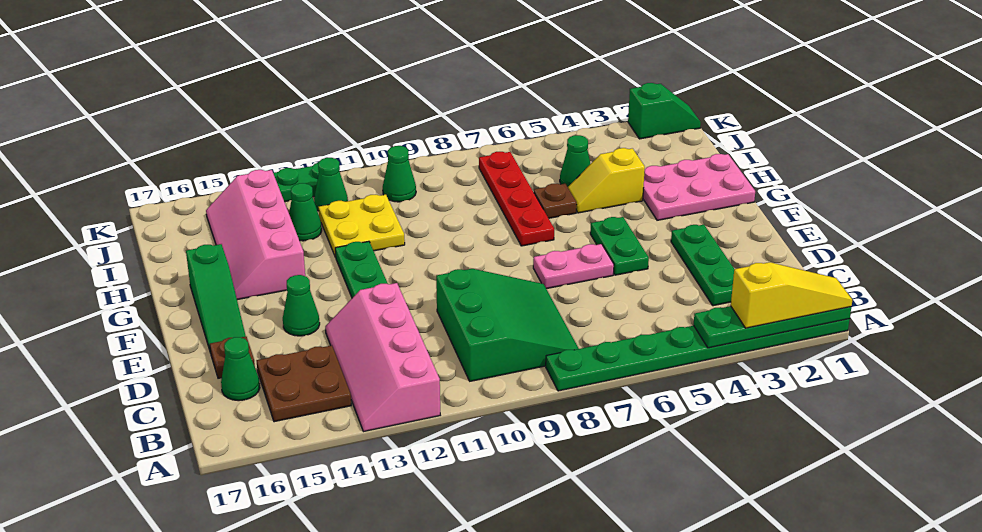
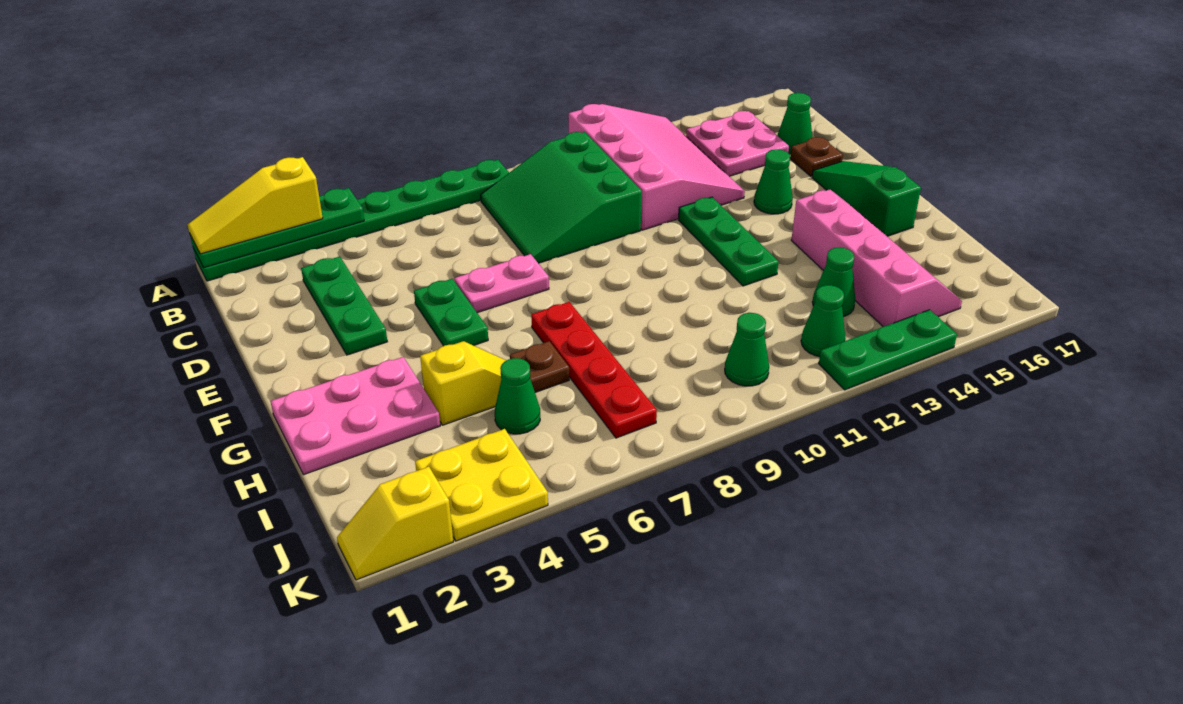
pink 2x4 slope [325,283,440,432] -> pink 3x4 slope [569,104,745,230]
brown 2x2 plate [256,345,351,422] -> pink 2x2 plate [686,111,789,176]
yellow 2x2 plate [318,195,405,258] -> yellow 2x2 plate moved to [415,429,548,541]
green 1x2 slope [628,83,701,139] -> yellow 1x2 slope [337,467,453,580]

